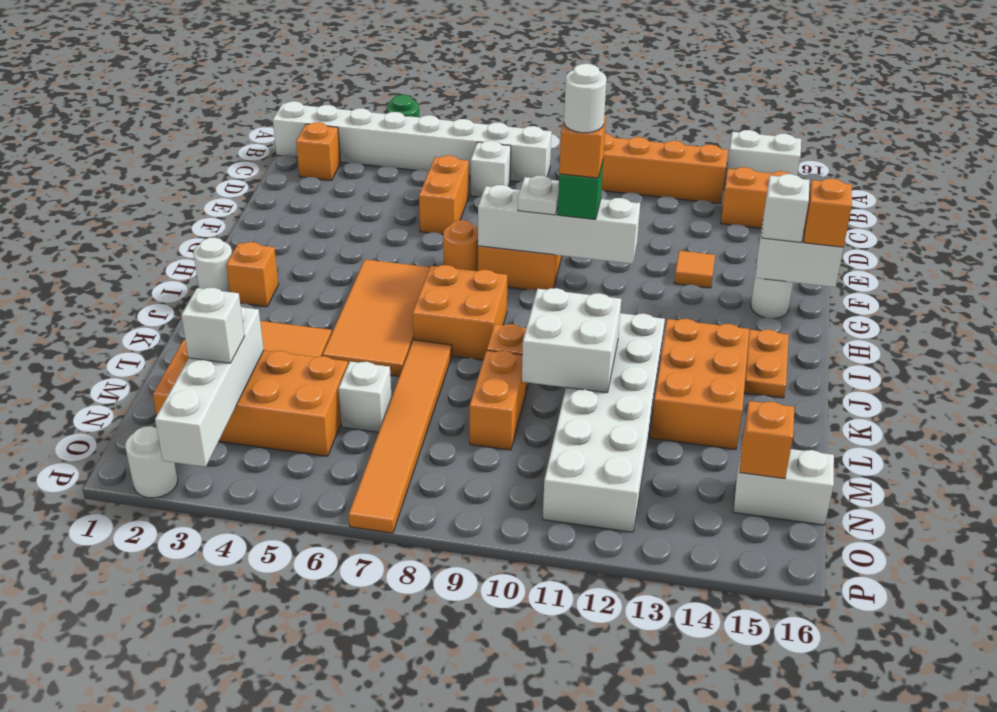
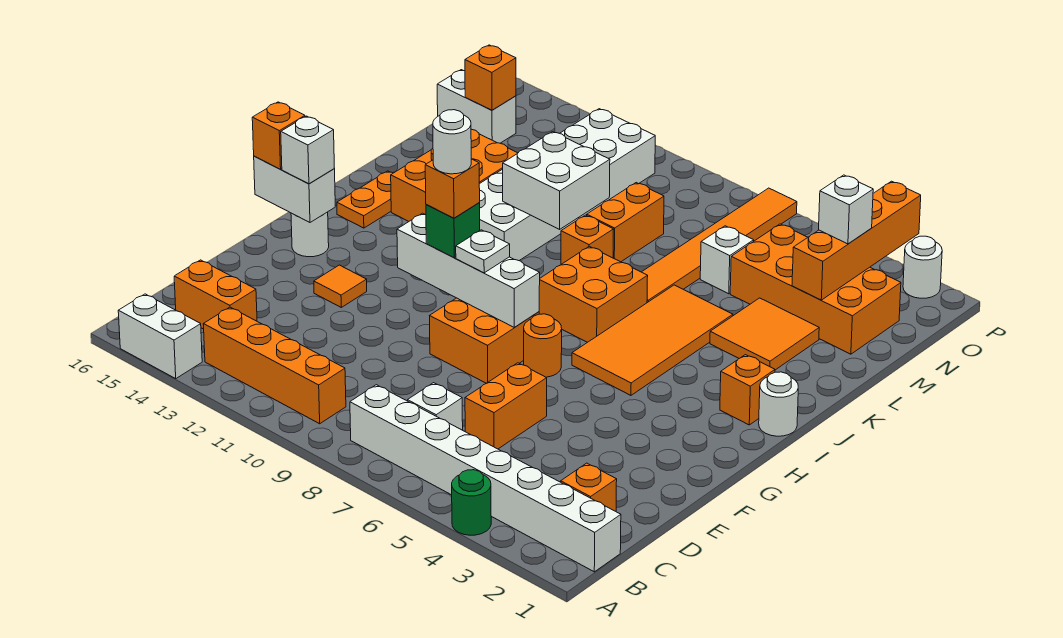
white 1x4 brick [155,307,264,467] -> orange 1x4 brick [792,181,921,300]

